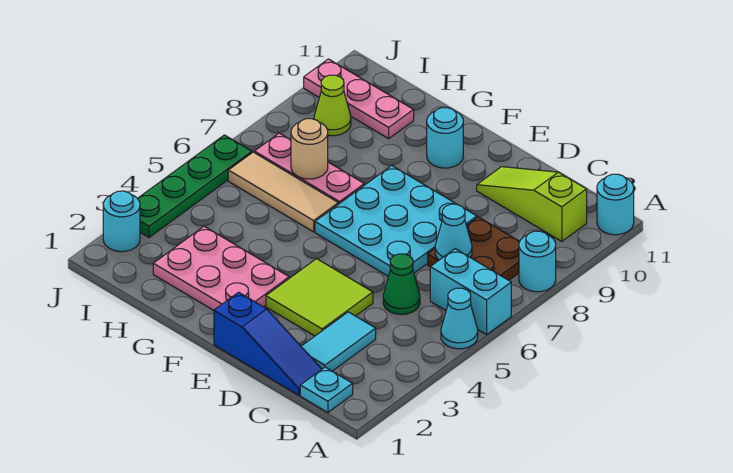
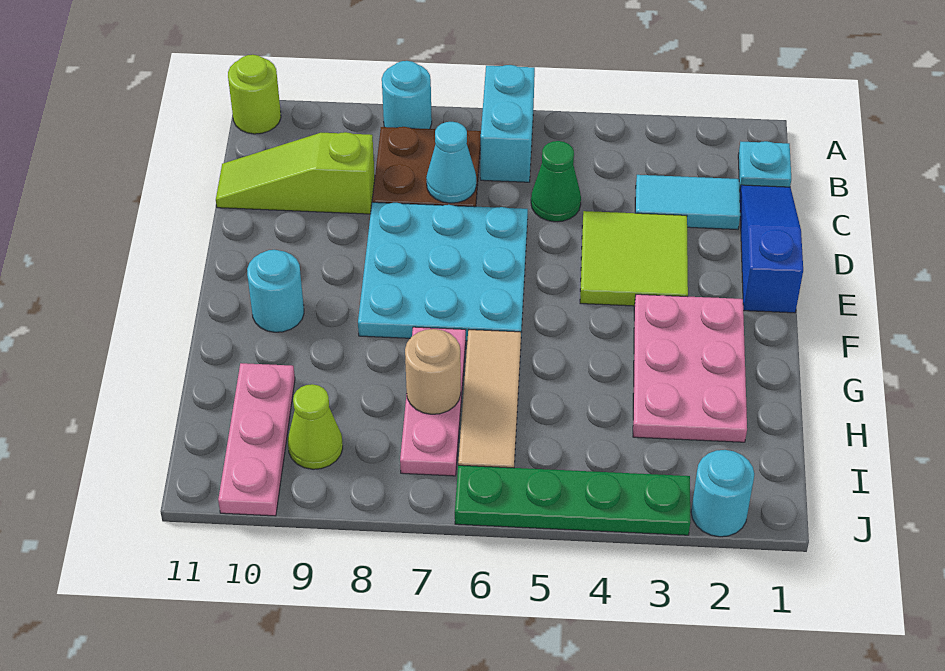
cyan 1x1 cone [441,288,478,349] -> none
cyan 1x1 round brick [597,174,634,235] -> lime 1x1 round brick [228,55,281,134]
lime 1x3 slope [477,167,587,241] -> lime 1x3 slope turned to [216,132,375,214]

